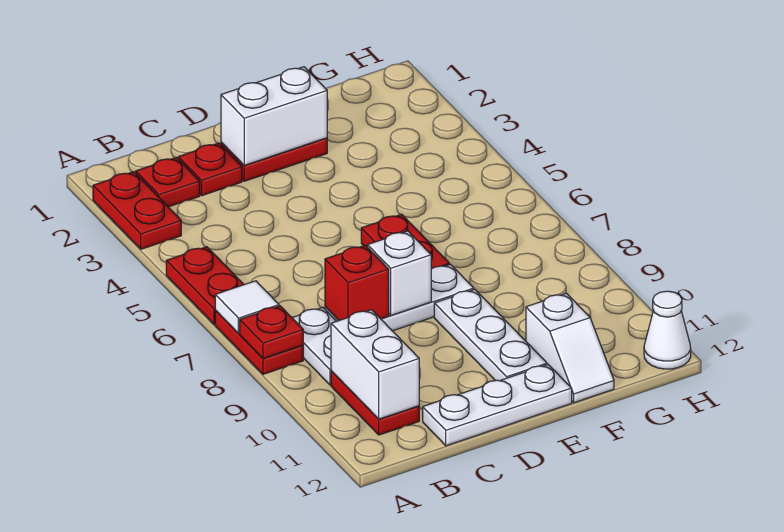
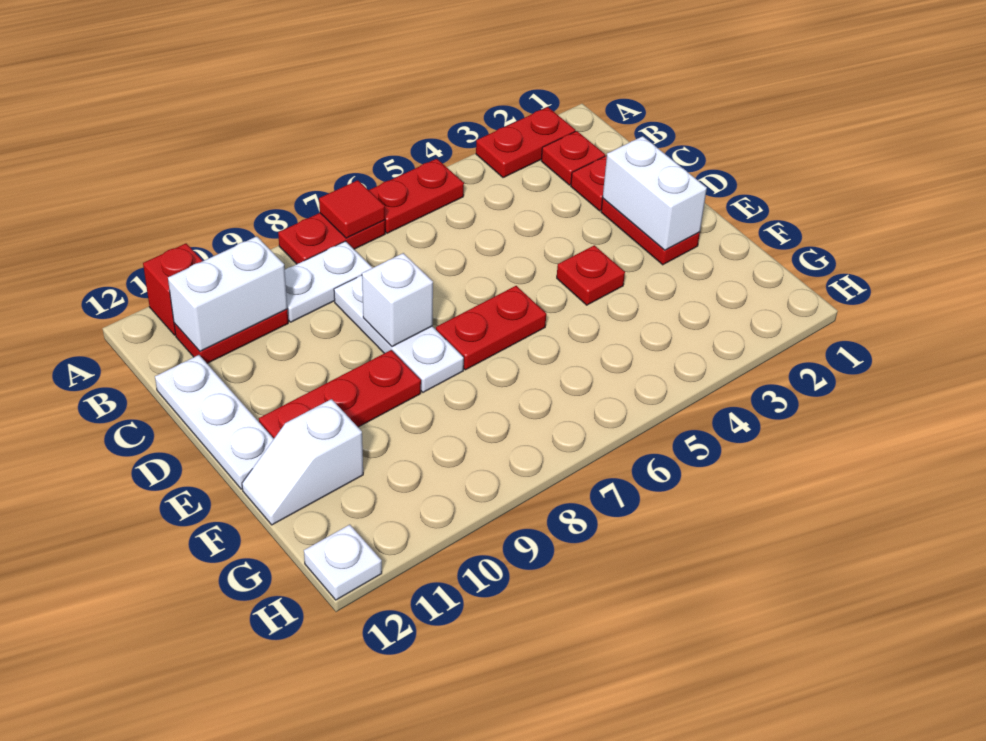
white 1x1 tile [215,281,279,333] -> red 1x1 tile [319,180,385,238]
red 1x1 plate [240,306,303,358] -> red 1x1 plate moved to [557,245,625,305]
red 1x1 brick [325,245,389,320] -> red 1x1 brick moved to [143,244,202,335]
white 1x3 plate [434,289,547,381] -> red 1x3 plate [259,350,421,438]
white 1x1 cone [644,291,691,369] -> white 1x1 plate [304,525,382,600]

